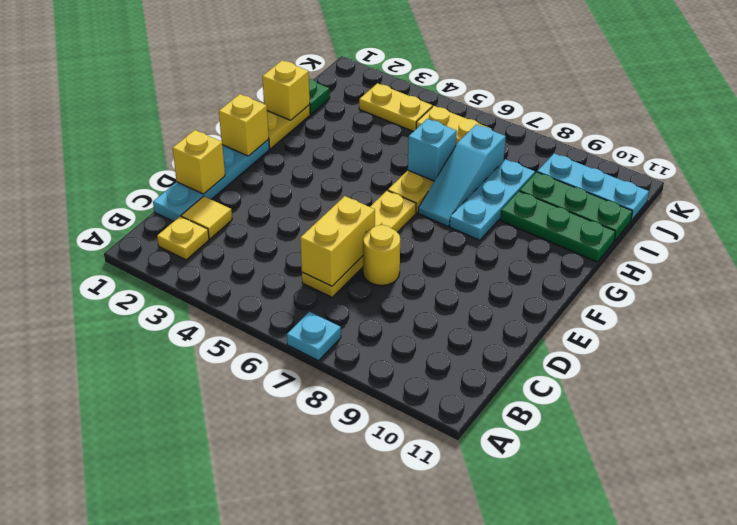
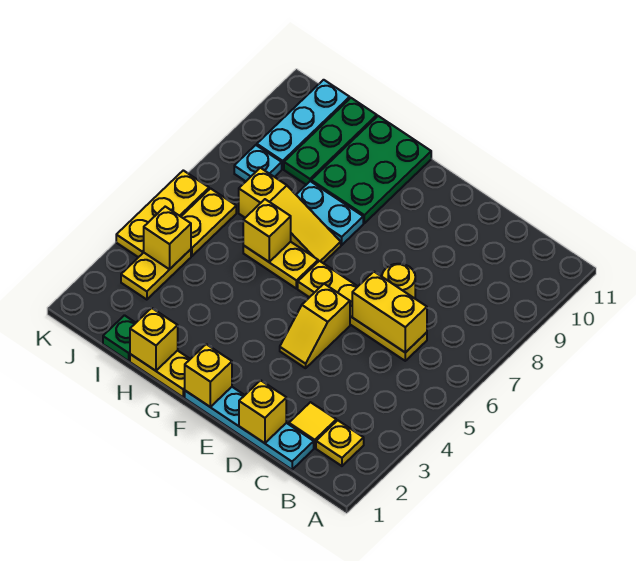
cyan 1x1 plate [287,312,341,361] -> cyan 1x1 plate moved to [234,145,282,181]
none -> yellow 1x2 slope [280,284,350,368]
cyan 1x3 slope [418,124,506,226] -> yellow 1x3 slope [239,168,341,263]
cyan 1x3 plate [450,159,535,240] -> cyan 1x2 plate [296,181,363,245]
cyan 1x1 brick [408,119,457,181] -> yellow 1x1 brick [243,199,291,262]
green 1x3 plate [500,191,616,262] -> green 2x3 plate [311,116,431,223]
none -> yellow 1x1 brick [144,207,191,270]
none -> yellow 1x3 plate [116,170,209,257]

